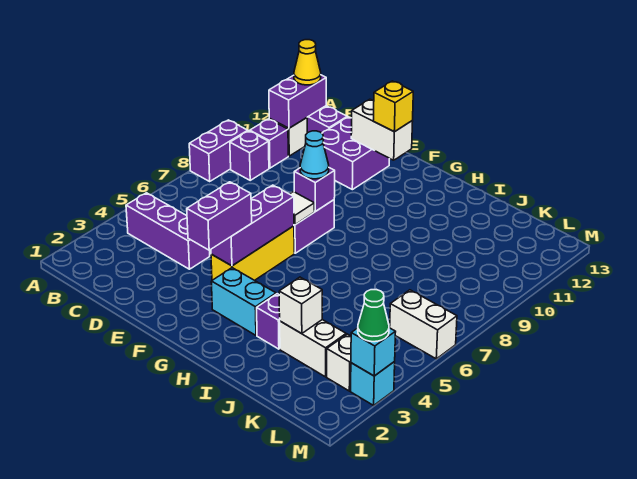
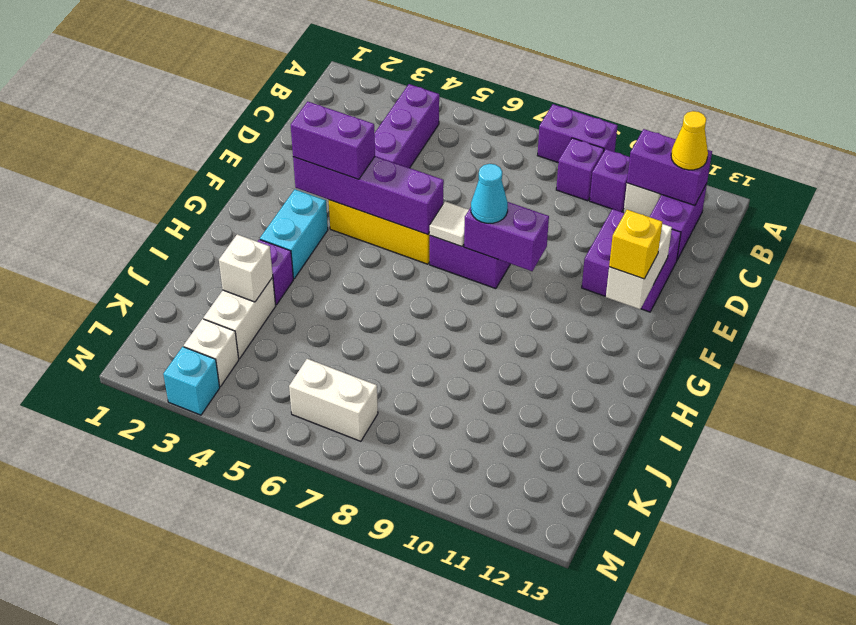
purple 1x3 brick [211,185,294,266] -> purple 1x4 brick [293,156,444,235]
purple 1x1 brick [294,168,335,212] -> purple 1x2 brick [464,202,549,271]
white 1x2 brick [390,290,457,359] -> white 1x2 brick turned to [289,359,378,441]
cyan 1x1 brick [351,328,395,376] -> none
green 1x1 cone [358,290,389,342] -> none

